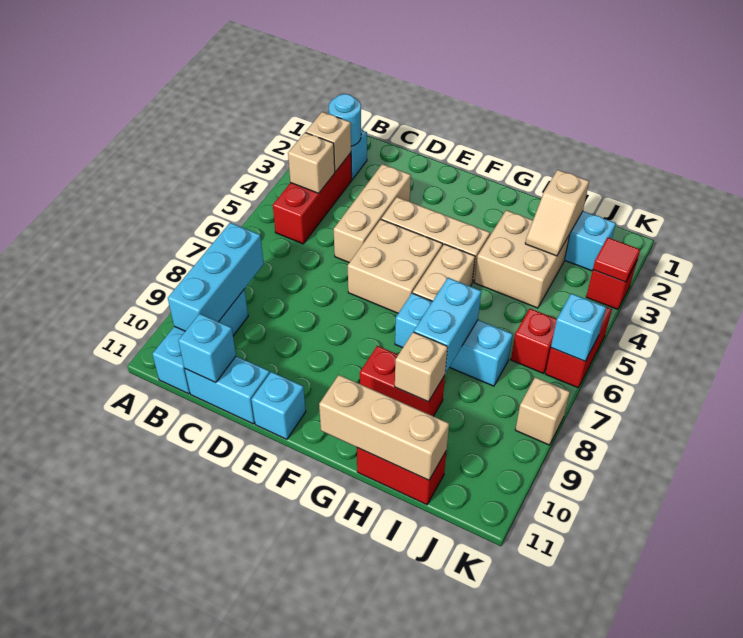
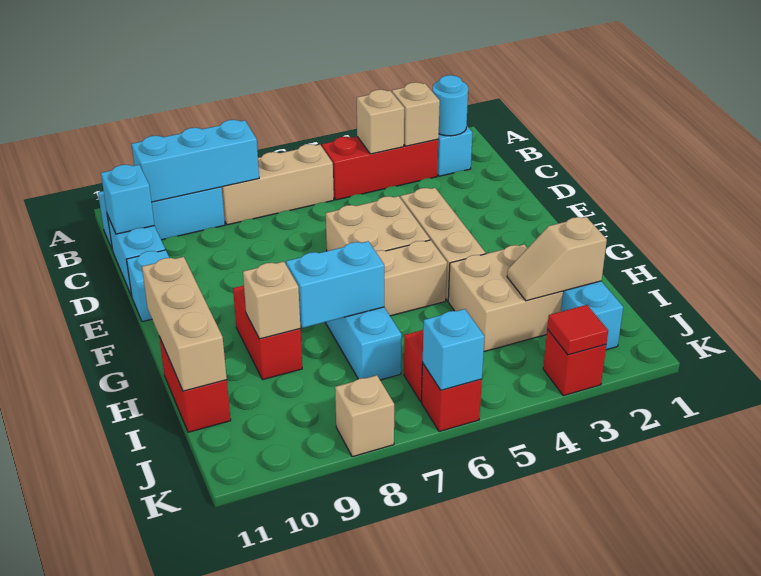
tan 1x3 brick [334,164,411,263] -> tan 1x3 brick moved to [222,144,334,225]
red 1x2 brick [545,307,612,388] -> red 1x1 brick [422,364,482,432]

